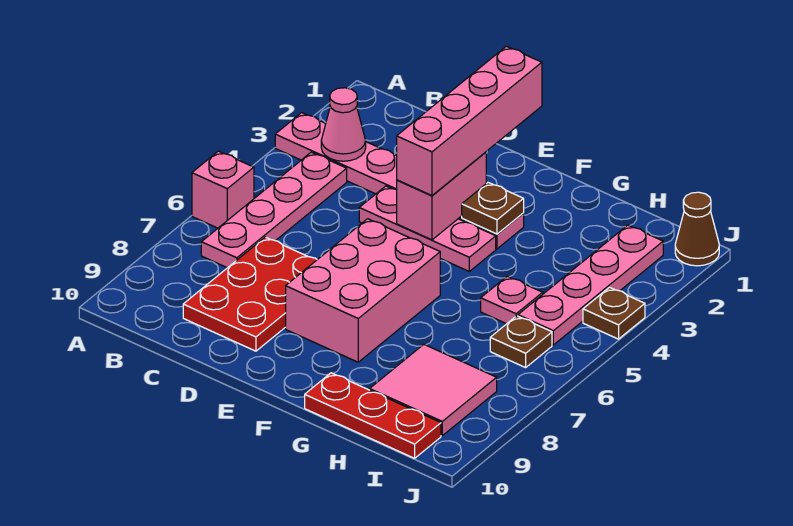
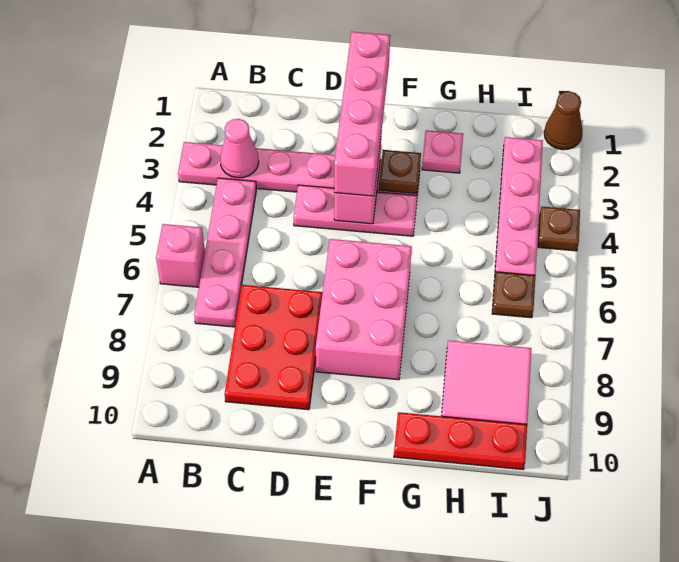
pink 1x1 plate [481,276,543,324] -> pink 1x1 plate moved to [422,130,463,173]

